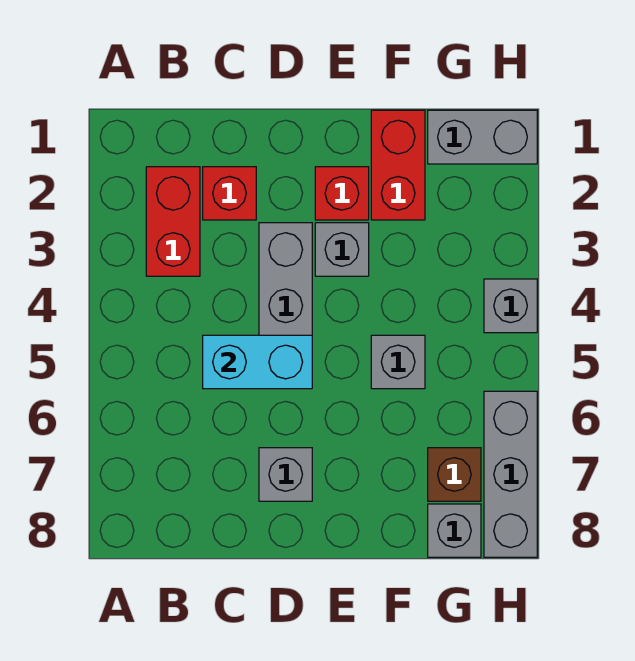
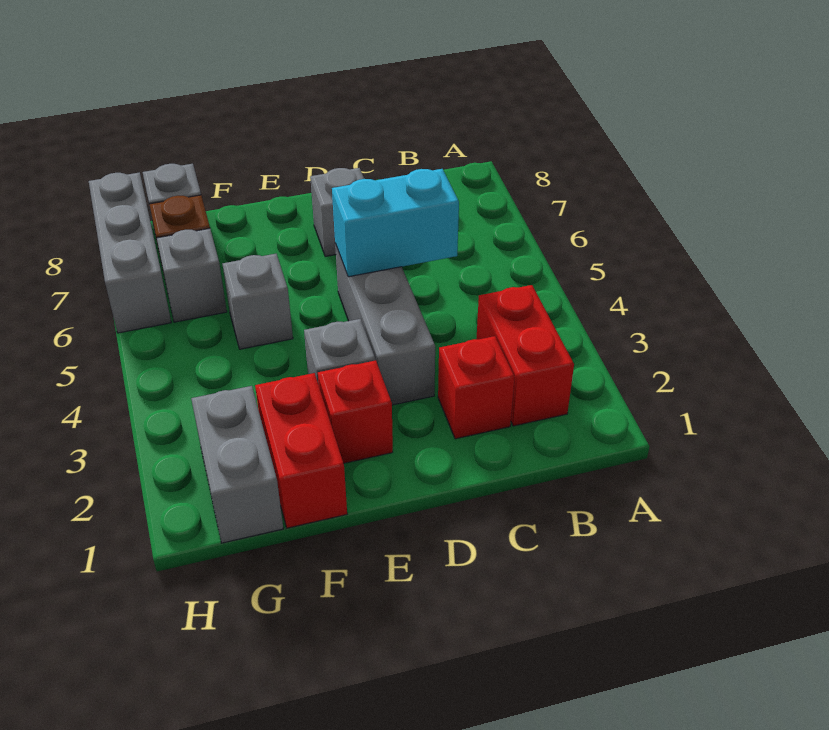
grey 1x2 brick [428,110,537,164] -> grey 1x2 brick turned to [191,386,283,543]
grey 1x1 brick [484,279,537,333] -> grey 1x1 brick moved to [157,228,227,322]

